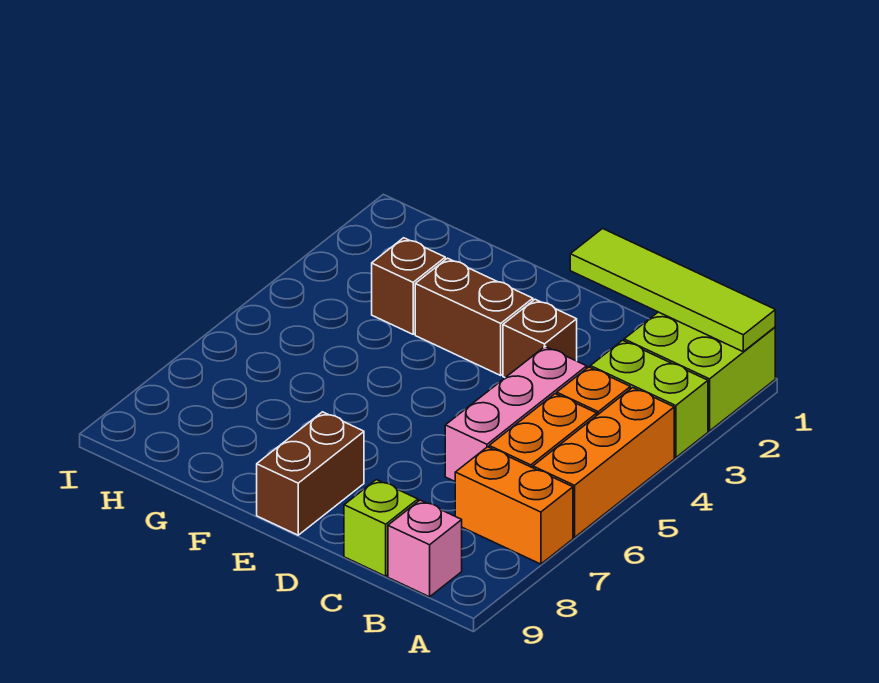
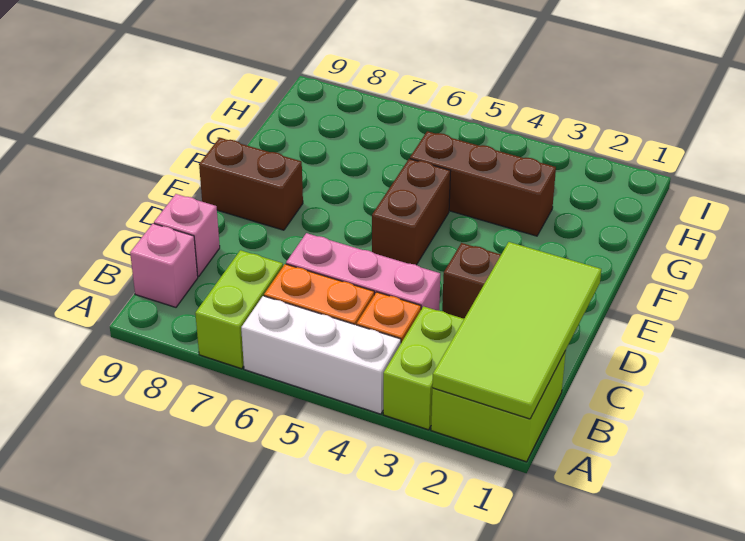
lime 1x4 tile [570,229,775,352] -> lime 2x4 tile [432,242,601,419]
orange 1x3 brick [533,388,674,537] -> white 1x3 brick [241,296,401,414]
orange 1x2 brick [455,447,573,564] -> lime 1x2 brick [195,250,283,369]
lime 1x1 brick [344,480,418,576] -> pink 1x1 brick [154,194,220,277]
brown 1x2 brick [415,258,533,375] -> brown 1x2 brick moved to [372,159,451,265]
brown 1x1 brick [372,238,445,334] -> brown 1x3 brick [410,131,556,236]

